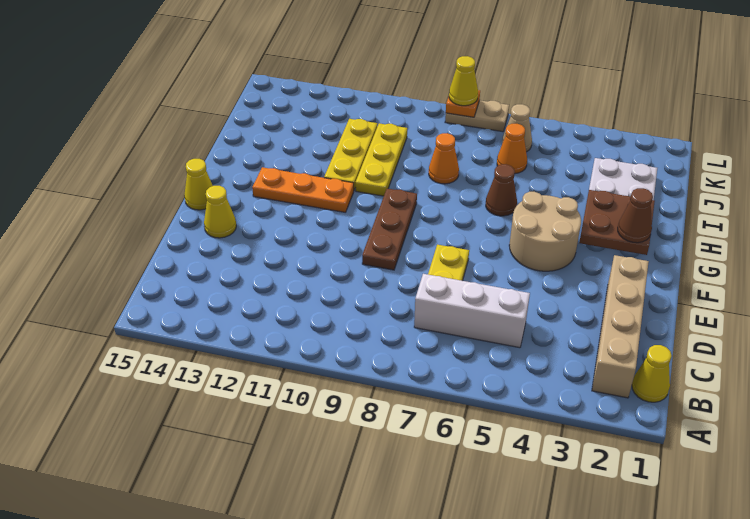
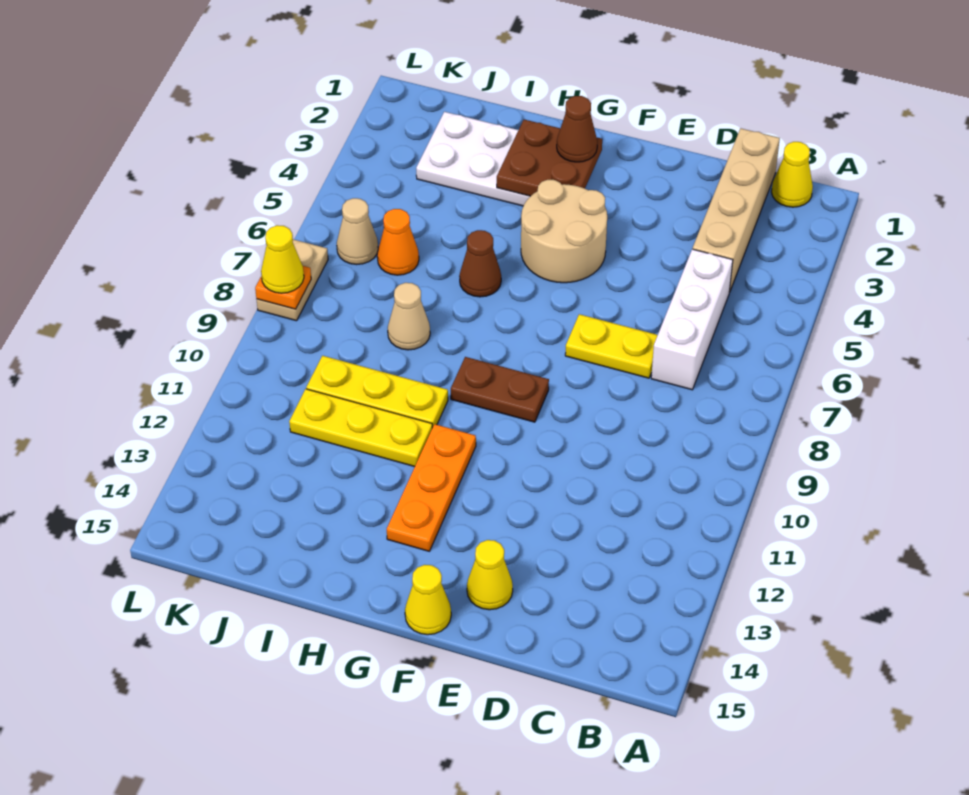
tan 1x4 brick [592,255,649,398] -> tan 1x4 brick turned to [693,128,780,292]
brown 1x3 plate [362,189,417,270] -> brown 1x2 plate [451,357,549,422]
orange 1x1 cone [429,133,459,184] -> tan 1x1 cone [388,283,430,350]

